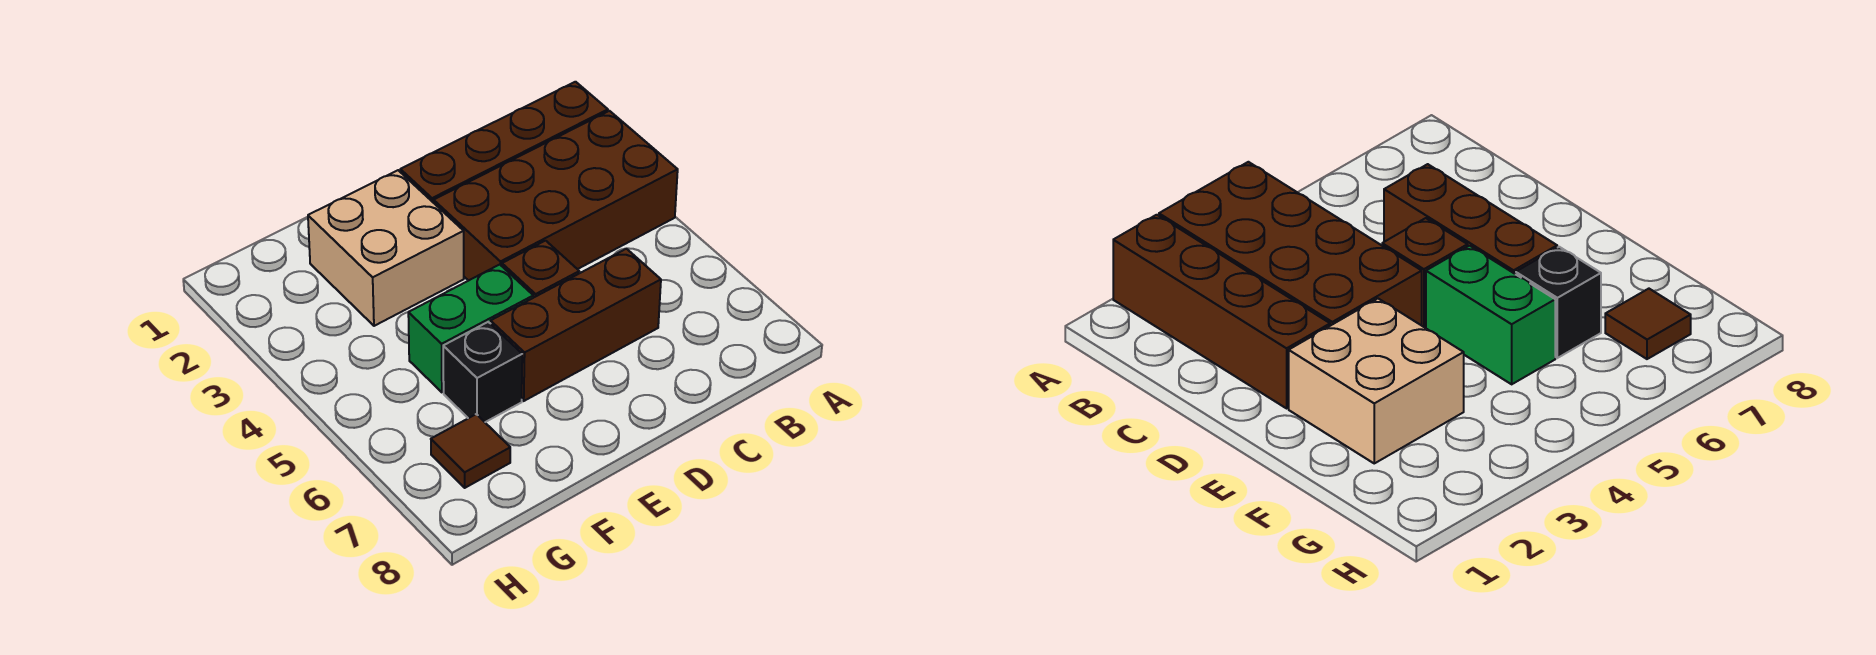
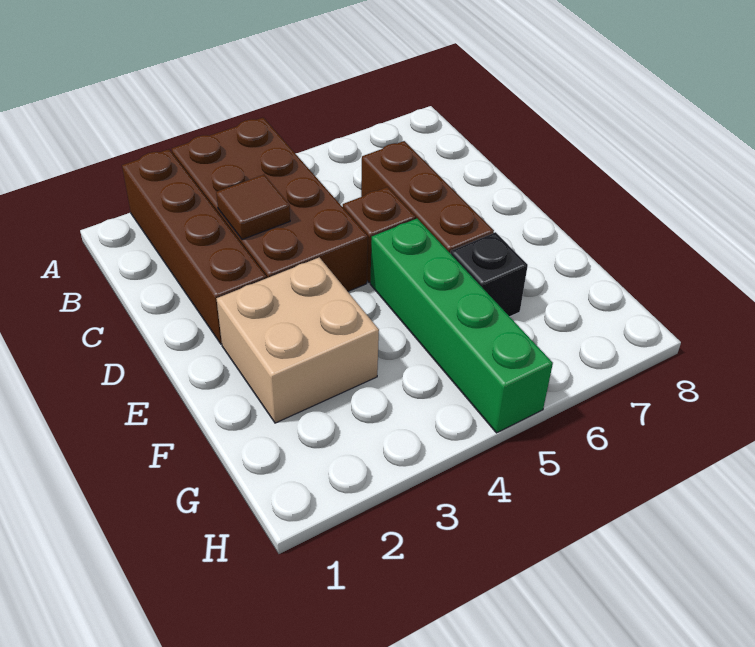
green 1x2 brick [408,265,533,392] -> green 1x4 brick [370,219,553,433]
brown 1x1 tile [431,414,510,488] -> brown 1x1 tile moved to [216,175,290,240]

